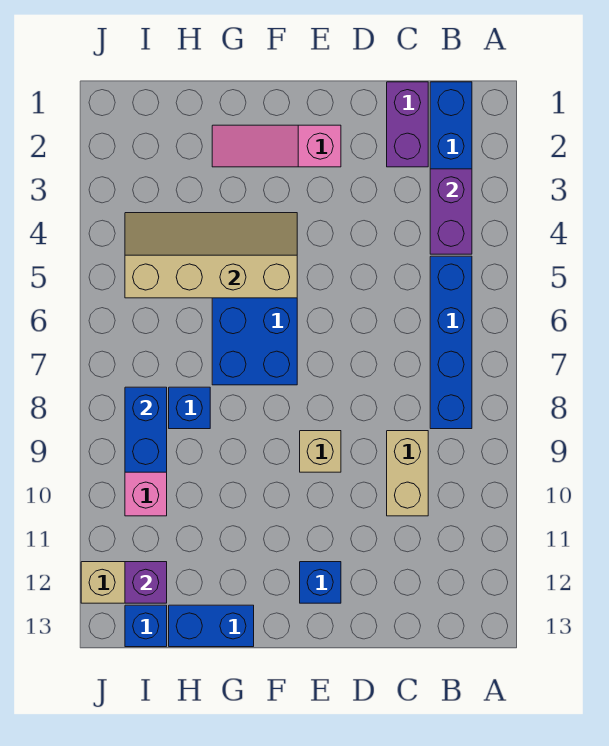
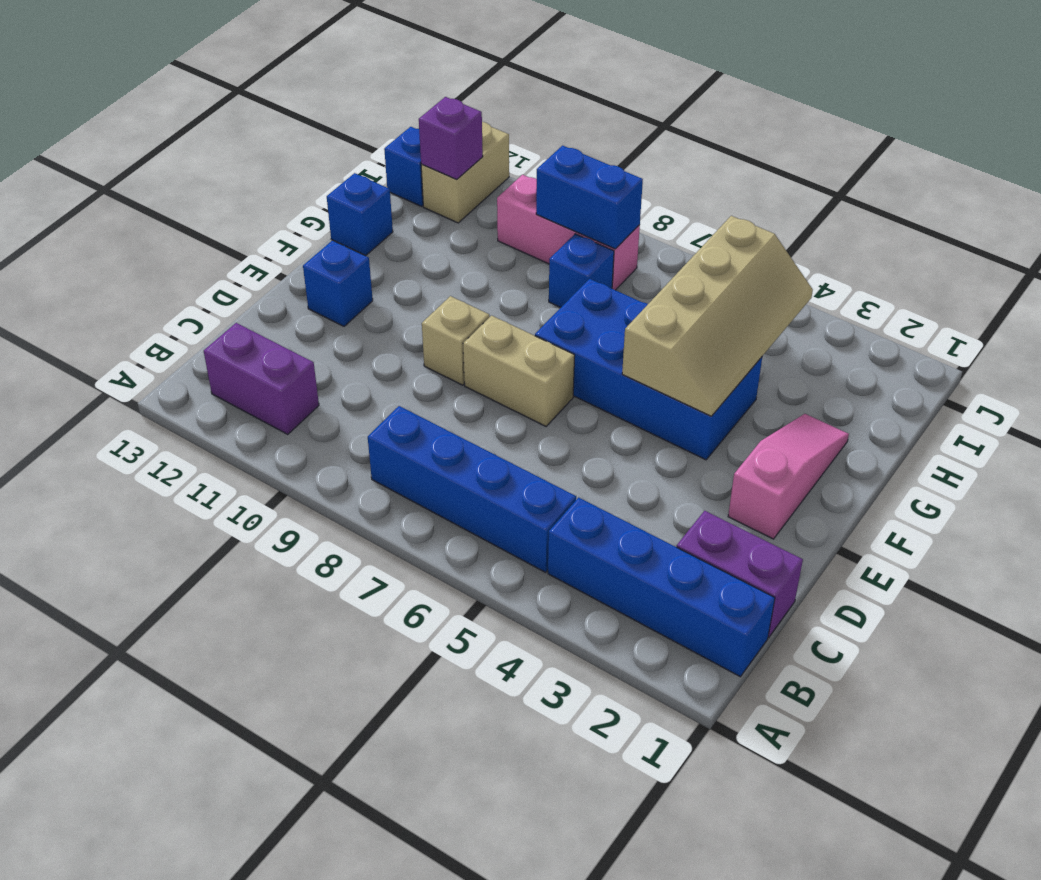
purple 1x2 brick [430,169,472,254] -> purple 1x2 brick moved to [204,323,319,434]
tan 1x2 brick [387,431,428,516] -> tan 1x2 brick moved to [463,316,575,426]
blue 1x2 brick [169,605,254,647] -> blue 1x1 brick [327,173,393,256]

